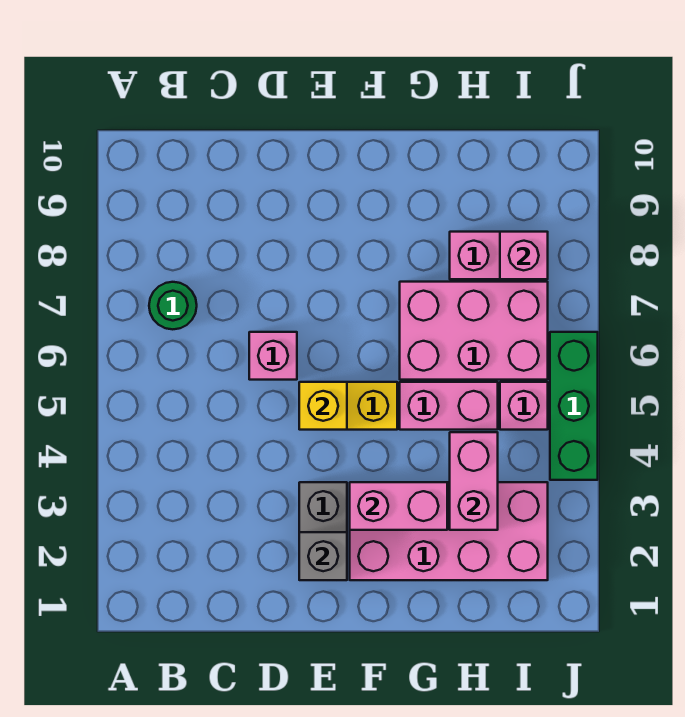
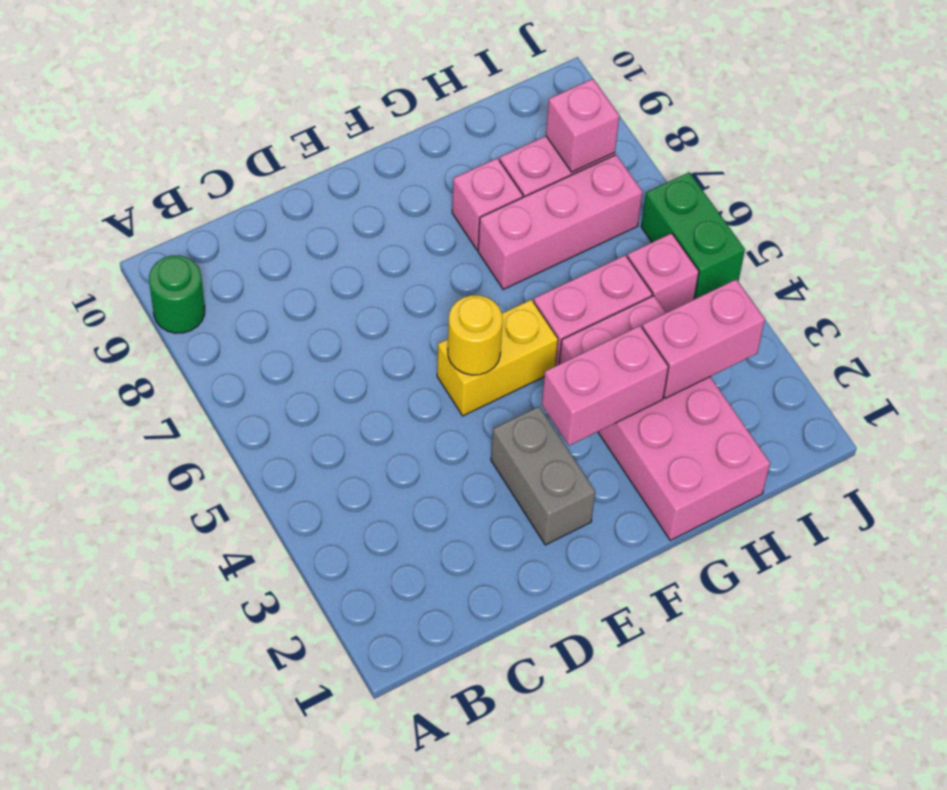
green 1x1 round brick [149,282,197,329] -> green 1x1 round brick moved to [149,256,205,333]
pink 1x1 brick [249,332,297,380] -> pink 1x1 brick moved to [452,158,523,250]
grey 1x1 brick [299,532,347,580] -> none
yellow 1x1 brick [299,382,347,430] -> yellow 1x1 round brick [448,295,503,375]
pink 2x4 brick [350,482,548,580] -> pink 2x4 brick turned to [559,296,770,540]
pink 2x3 brick [400,282,548,380] -> pink 1x3 brick [478,155,642,289]
pink 1x2 brick [450,432,498,530] -> pink 1x2 brick turned to [642,279,765,398]
green 1x3 brick [550,332,598,480] -> green 1x2 brick [641,172,745,299]

